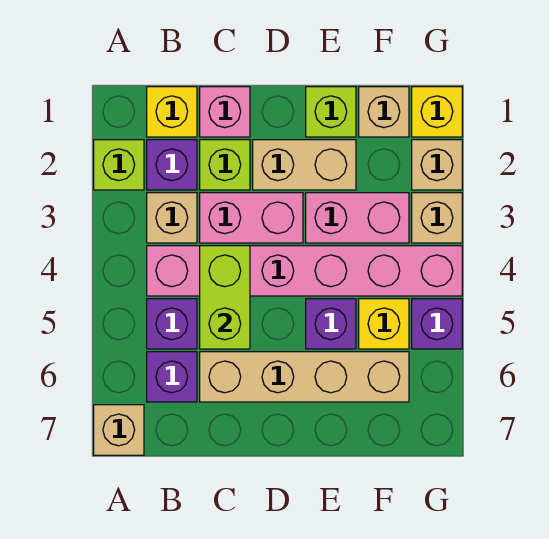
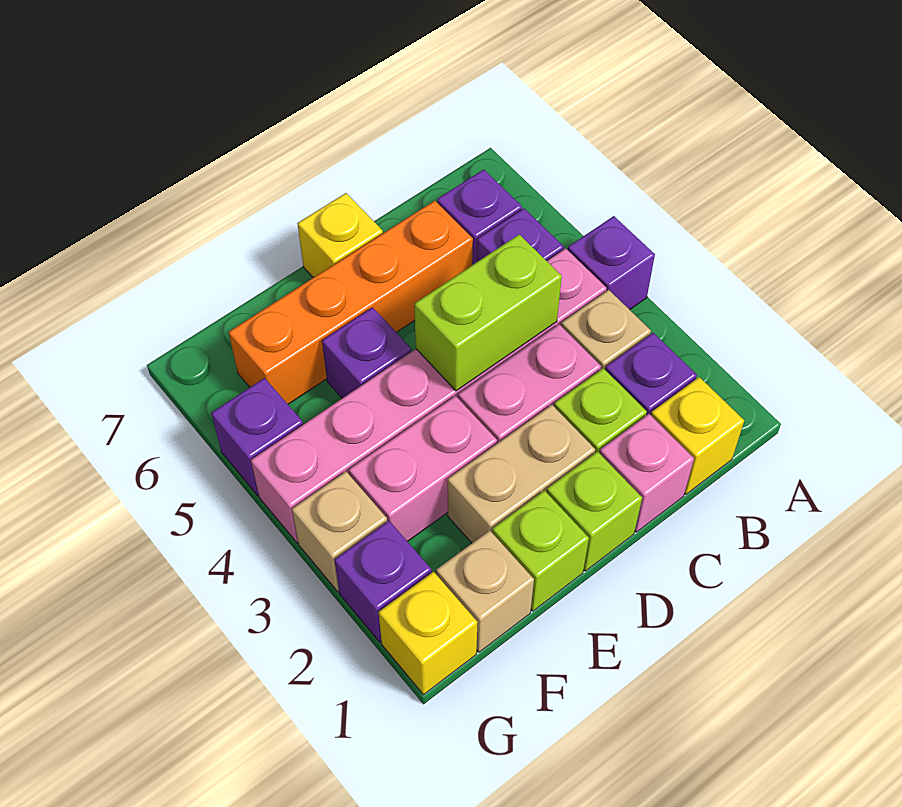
lime 1x1 brick [94,140,144,190] -> lime 1x1 brick moved to [547,452,642,571]
none -> purple 1x1 brick [568,216,655,310]
tan 1x1 brick [94,405,144,455] -> none
lime 1x2 brick [200,246,250,349] -> lime 1x2 brick turned to [414,235,562,391]
tan 1x4 brick [200,352,409,402] -> orange 1x4 brick [229,201,473,404]
yellow 1x1 brick [359,299,409,349] -> yellow 1x1 brick moved to [297,193,383,278]
tan 1x1 brick [412,140,462,190] -> purple 1x1 brick [334,521,432,642]

